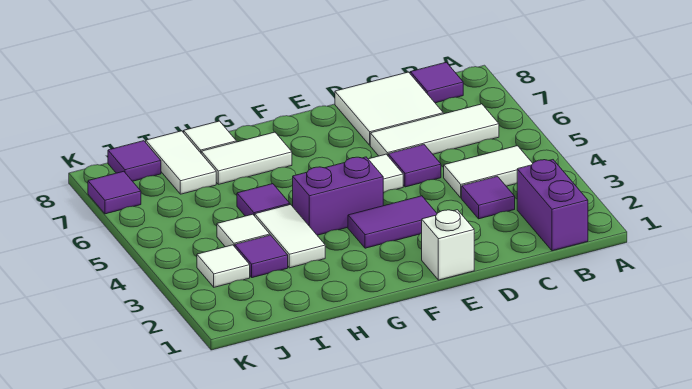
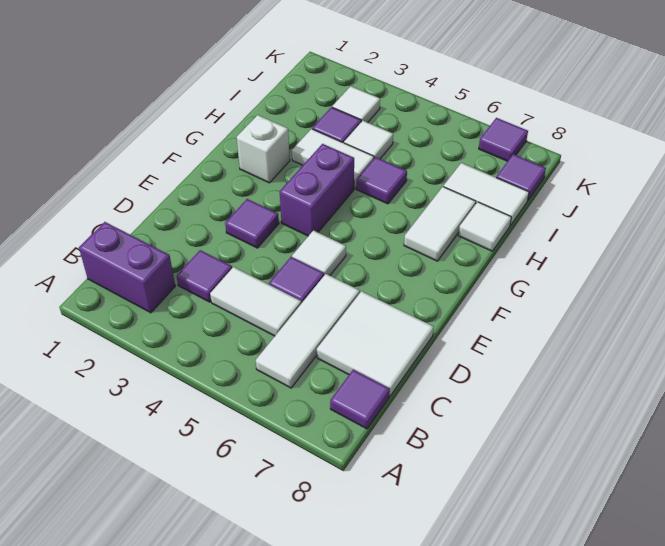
white 1x2 tile [444,146,533,198] -> white 1x2 tile turned to [210,267,301,336]
white 1x1 brick [422,210,474,280] -> white 1x1 brick moved to [237,115,290,183]
purple 1x2 tile [348,196,437,248] -> purple 1x1 tile [225,199,279,248]

